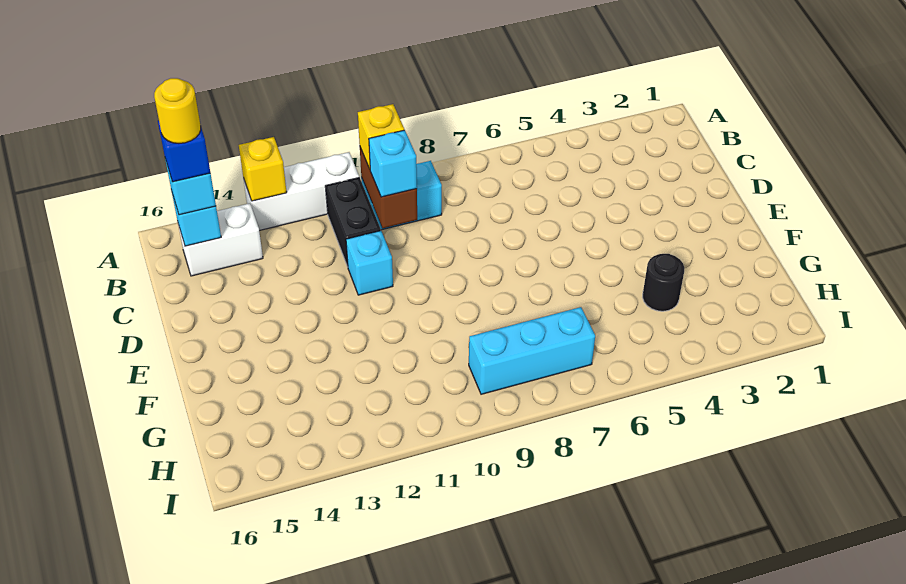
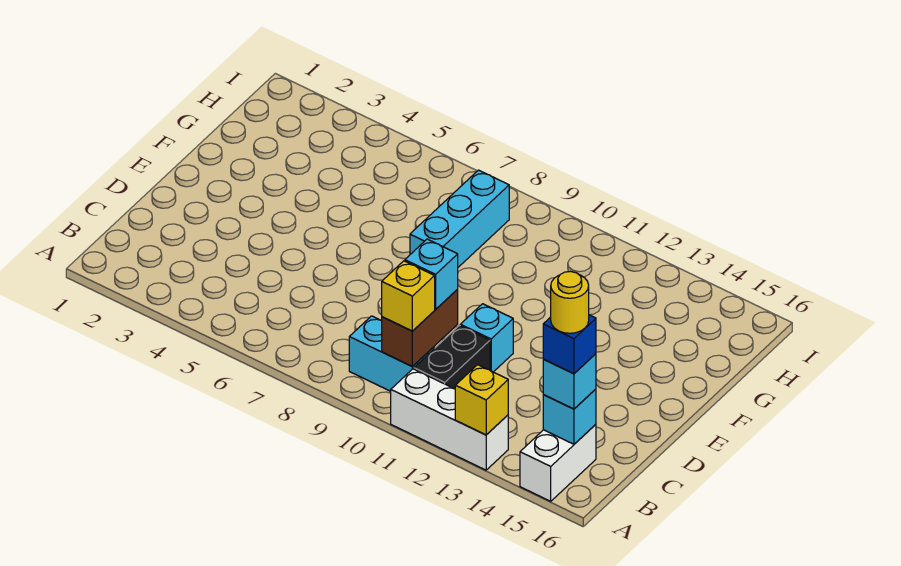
white 1x2 brick [178,203,263,276] -> white 1x2 brick turned to [520,424,596,501]
black 1x1 round brick [643,254,684,311] -> none
cyan 1x3 brick [469,307,595,394] -> cyan 1x3 brick turned to [410,170,509,267]

